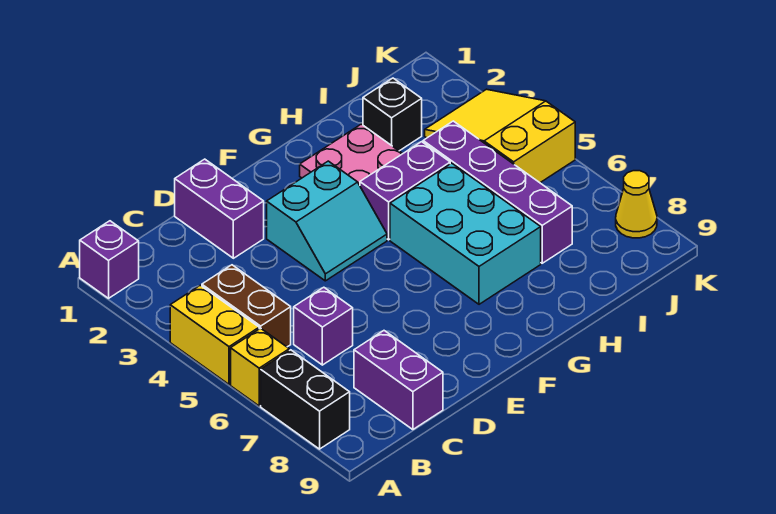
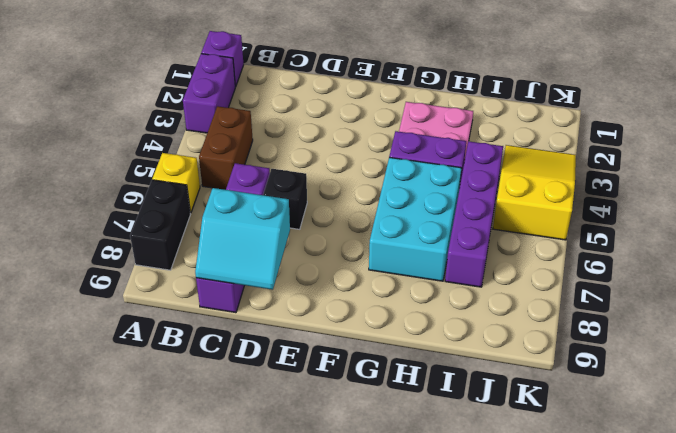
yellow 1x2 brick [170,285,259,384] -> none
purple 1x2 brick [175,159,264,258] -> purple 1x2 brick moved to [183,54,235,133]
cyan 2x2 slope [267,161,387,281] -> cyan 2x2 slope moved to [195,188,290,290]
black 1x1 brick [363,78,422,151] -> black 1x1 brick moved to [263,169,307,229]
yellow 1x1 cone [616,171,657,238] -> none

